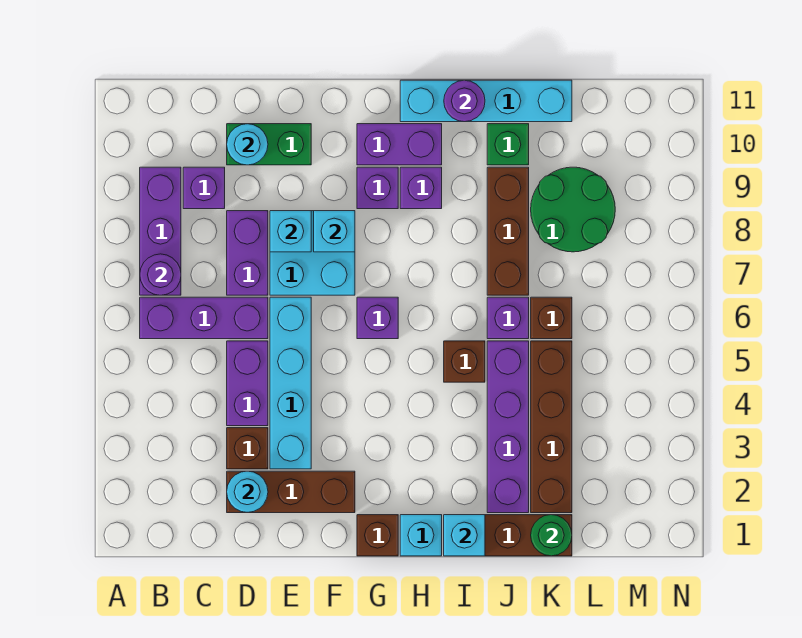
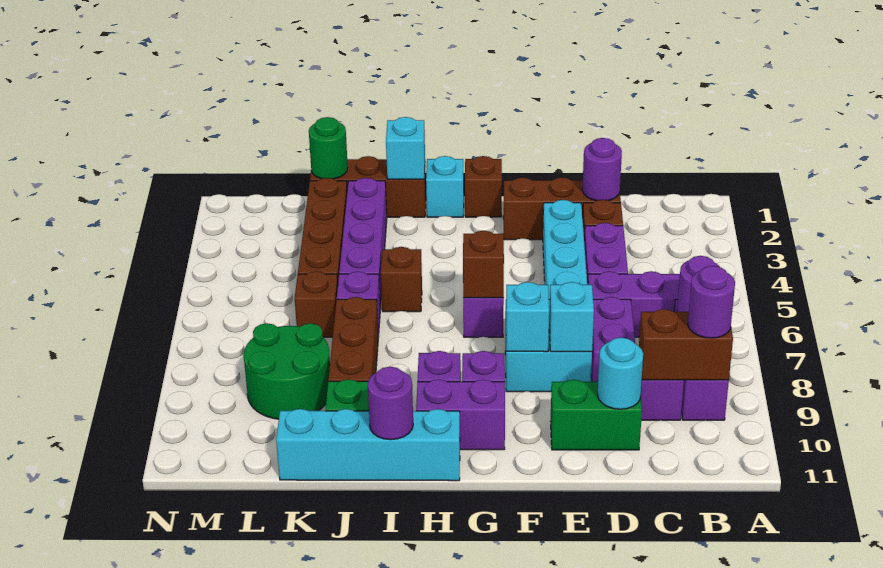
none -> brown 1x2 brick [639,309,733,380]
none -> purple 1x1 round brick [688,266,735,338]
cyan 1x1 round brick [227,471,268,512] -> purple 1x1 round brick [582,138,622,201]
none -> brown 1x1 brick [463,231,504,298]

